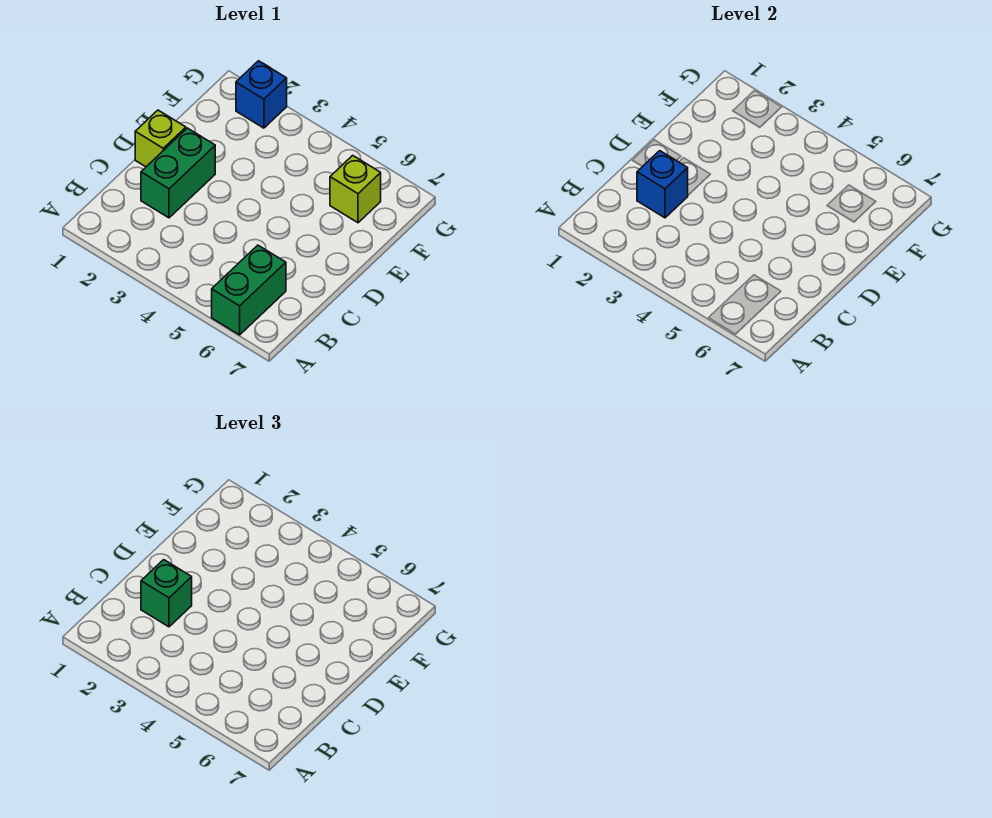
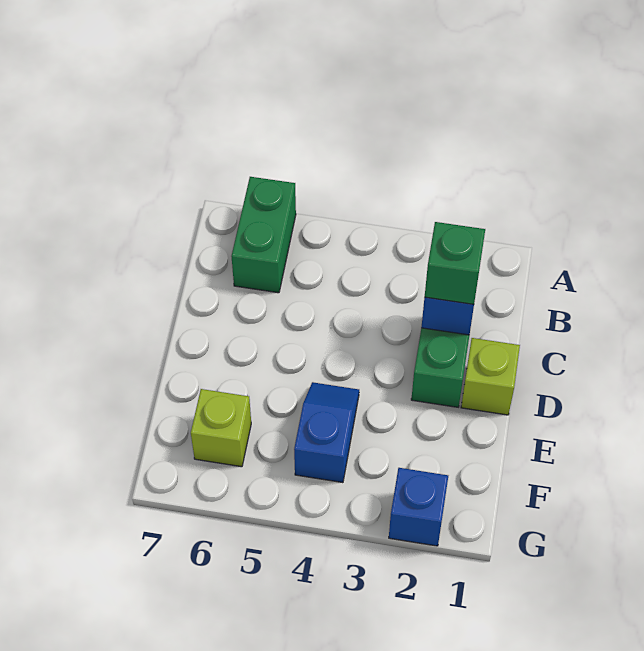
none -> blue 1x2 slope [294,382,359,483]

